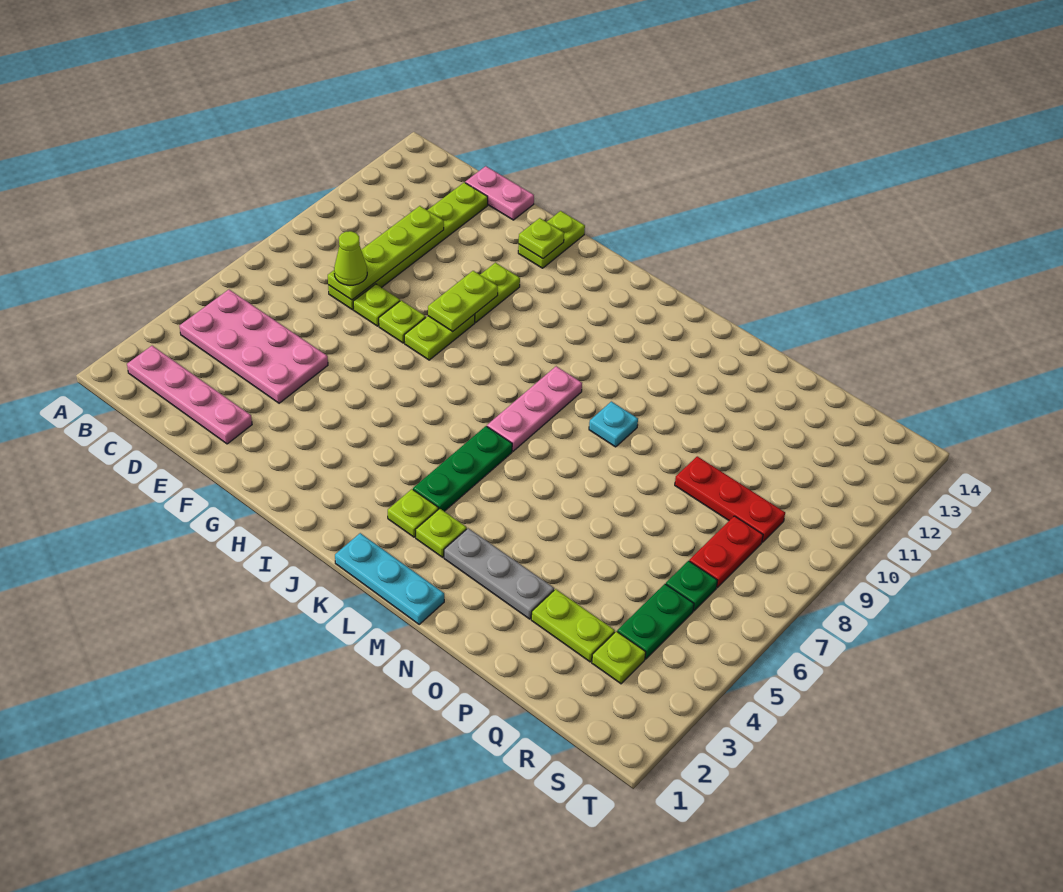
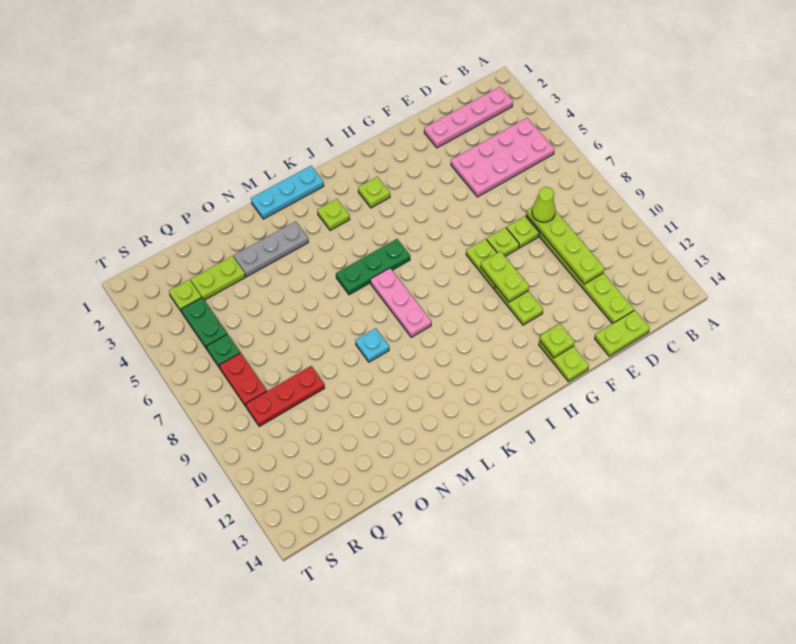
pink 1x2 plate [465,166,534,220] -> lime 1x2 plate [595,310,650,356]
green 1x3 plate [413,426,512,511] -> green 1x3 plate turned to [336,239,410,295]
lime 1x1 plate [415,509,467,557] -> lime 1x1 plate moved to [358,177,390,208]

